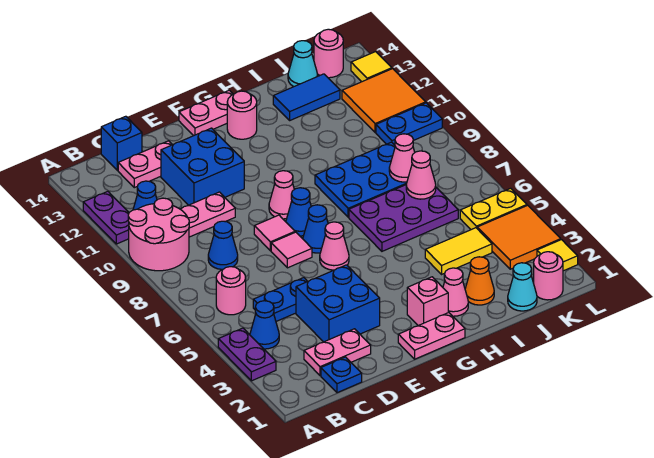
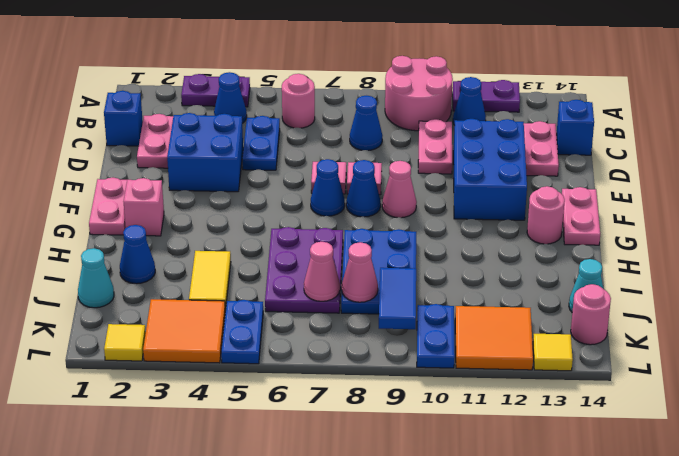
blue 1x1 plate [321,357,362,393] -> blue 1x1 brick [104,91,143,146]
blue 2x2 brick [161,128,244,205] -> blue 2x3 brick [453,119,527,220]
pink 1x1 cone [320,222,349,270] -> none
pink 1x1 cone [443,268,468,316] -> none
orange 1x1 cone [465,257,494,305] -> blue 1x1 cone [120,225,155,284]
blue 1x2 tile [273,74,340,120] -> blue 1x2 tile moved to [379,268,416,329]
pink 1x1 round brick [534,252,563,300] -> none
yellow 1x2 plate [460,188,527,230] -> blue 1x2 plate [221,300,263,364]

